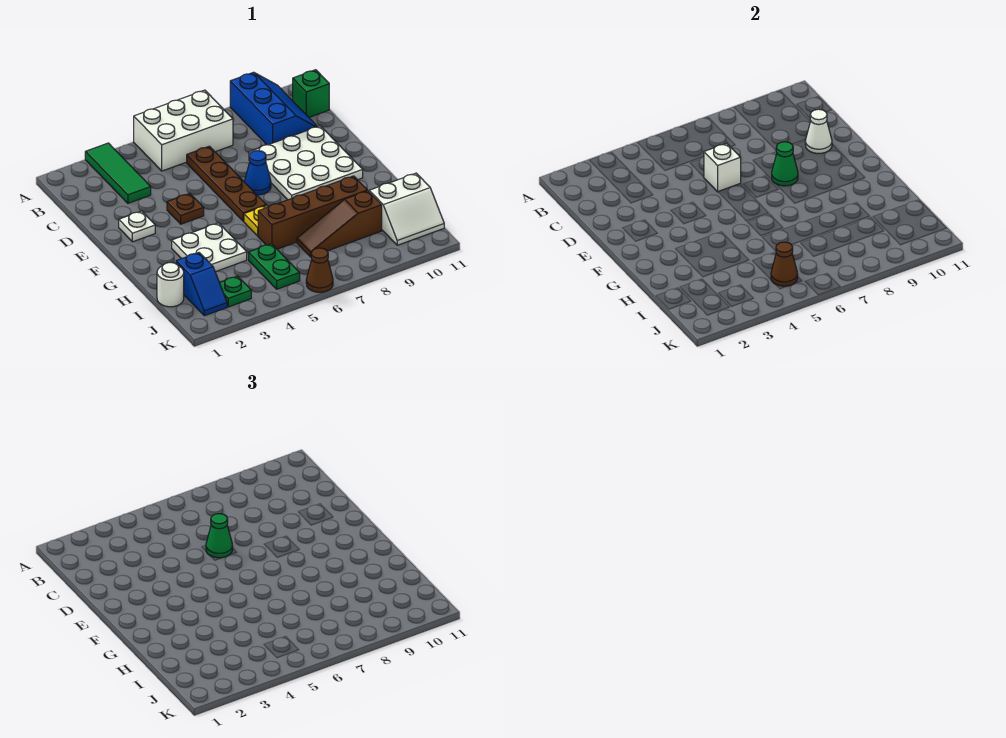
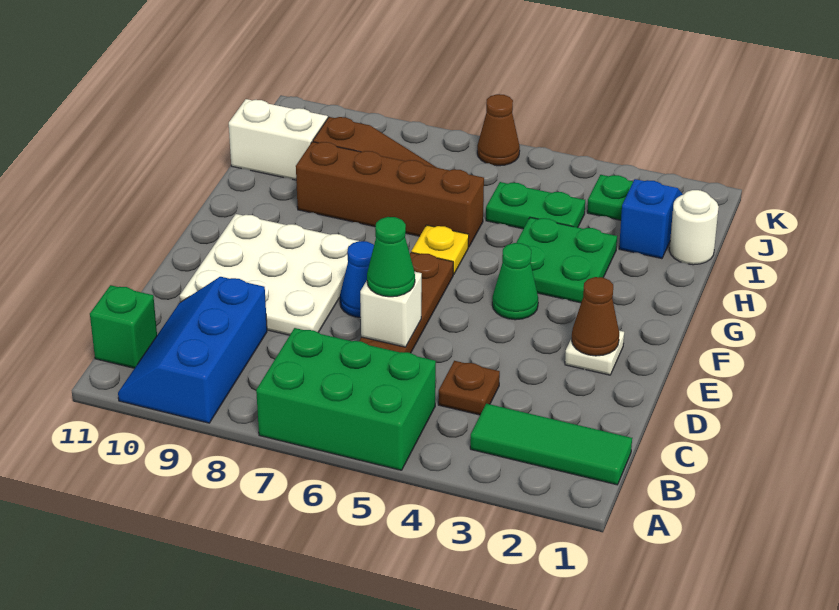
green 1x3 tile [85,143,151,203] -> green 1x3 tile turned to [470,404,632,485]
white 2x3 brick [134,90,233,171] -> green 2x3 brick [256,328,436,470]
white 1x1 cone [805,109,832,154] -> none
brown 1x1 plate [167,193,204,224] -> brown 1x1 plate moved to [438,361,500,415]
green 1x1 cone [772,142,798,186] -> green 1x1 cone moved to [492,243,538,320]
white 2x2 plate [172,223,247,272] -> green 2x2 plate [516,217,617,303]
green 1x2 plate [249,244,300,289] -> green 1x2 plate turned to [486,182,585,229]
brown 1x1 cone [771,242,798,286] -> brown 1x1 cone moved to [572,277,619,356]

